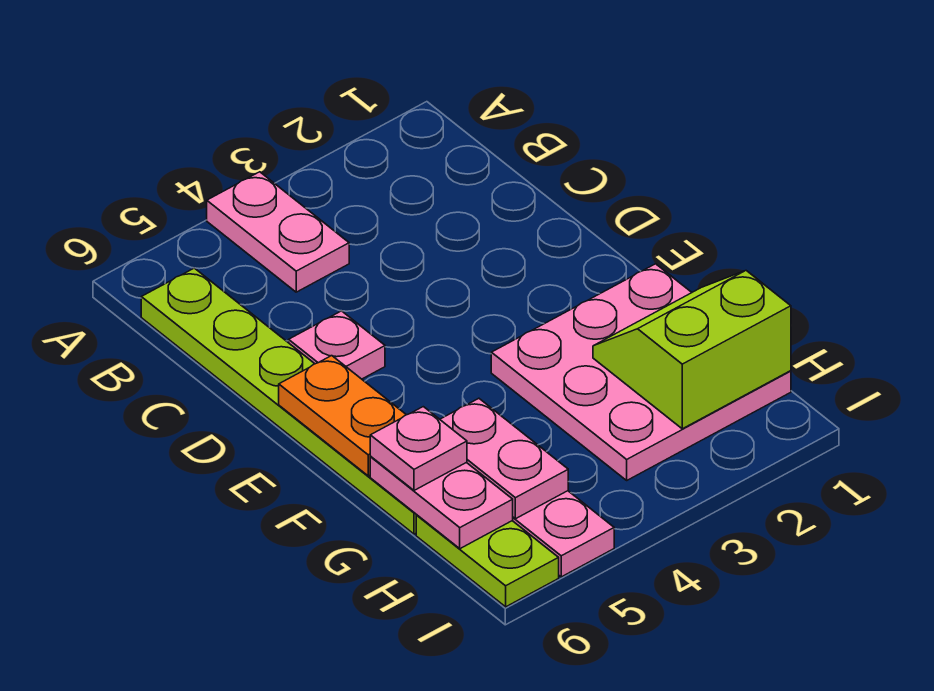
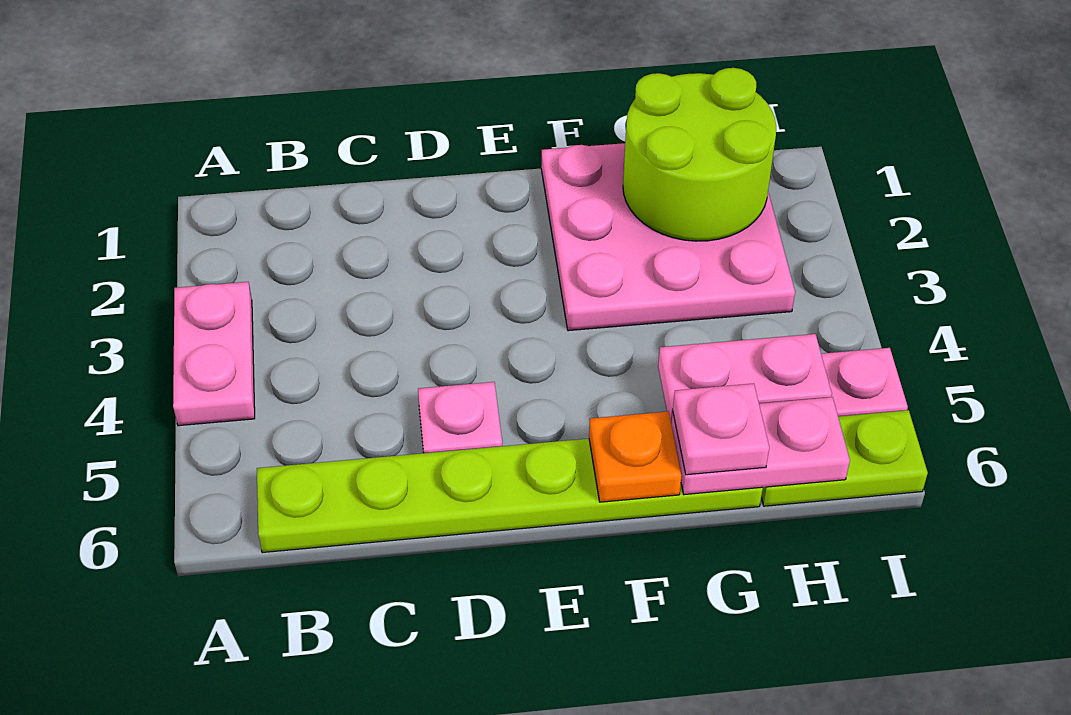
pink 1x2 plate [207,172,349,292] -> pink 1x2 plate turned to [173,282,255,426]
orange 1x2 plate [279,356,406,476] -> orange 1x1 plate [589,412,681,502]
lime 2x2 slope [593,271,791,429] -> lime 2x2 round brick [623,68,776,241]

